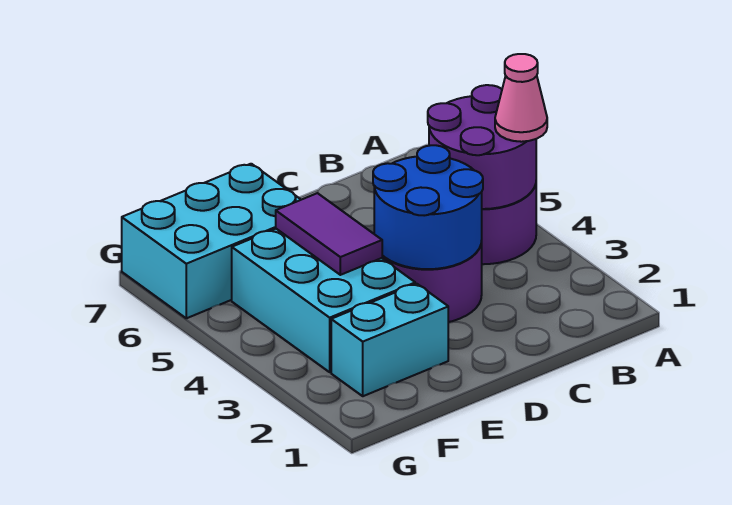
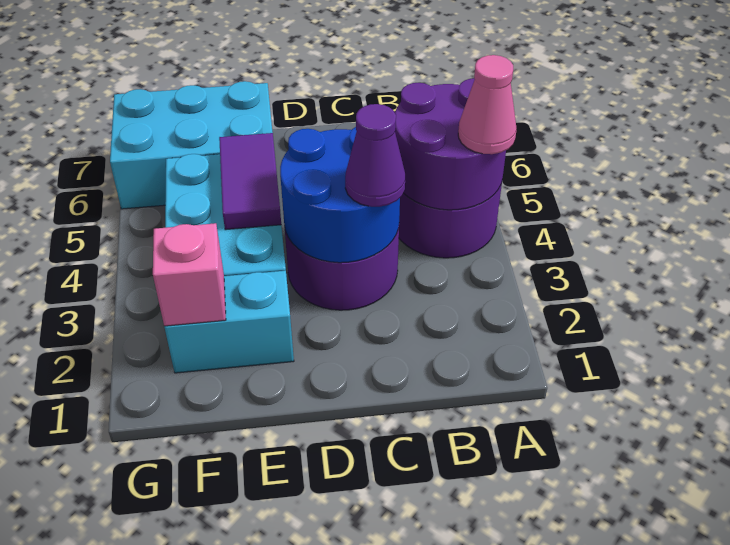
none -> purple 1x1 cone [345,104,405,207]
none -> pink 1x1 brick [153,223,226,326]

